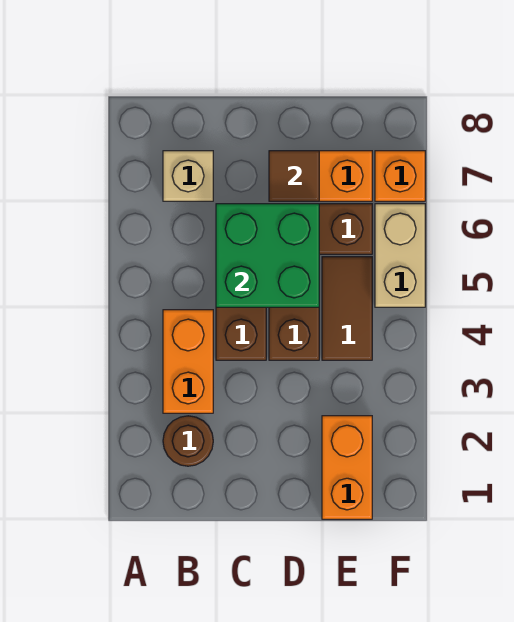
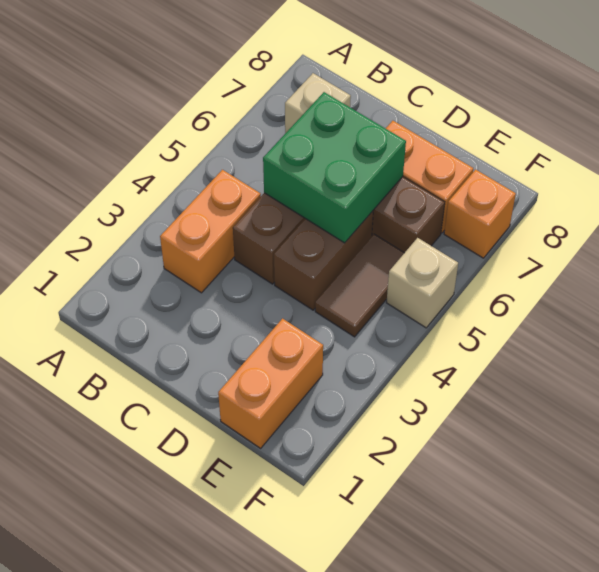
brown 1x1 round brick [163,416,213,466] -> none
brown 1x1 tile [269,151,319,201] -> none
tan 1x2 brick [375,204,425,307] -> tan 1x1 brick [386,238,458,328]

